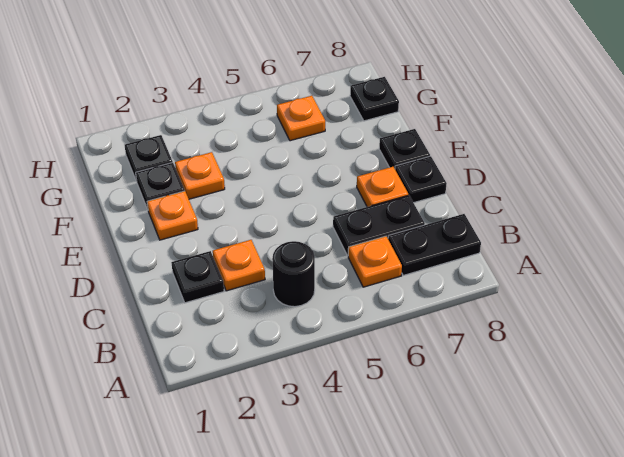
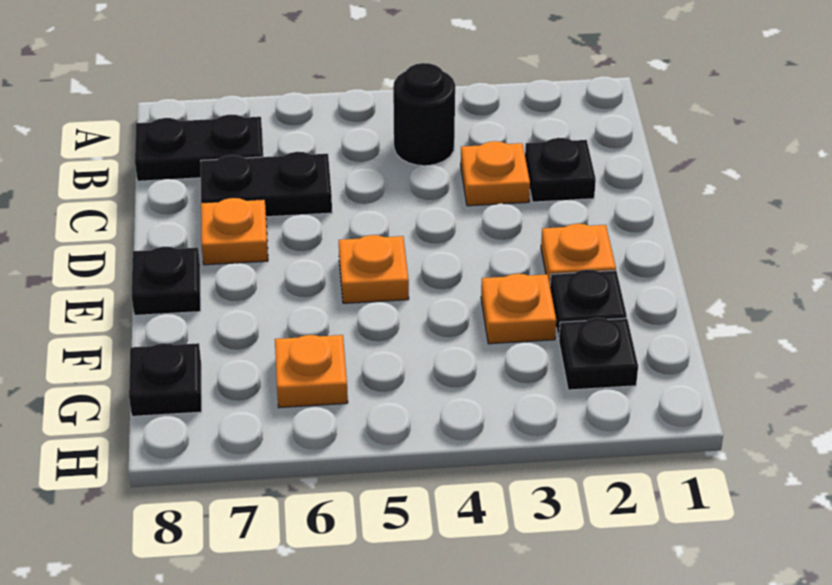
orange 1x1 plate [348,236,402,287] -> orange 1x1 plate moved to [339,235,409,303]
black 1x1 plate [395,156,447,203] -> none

